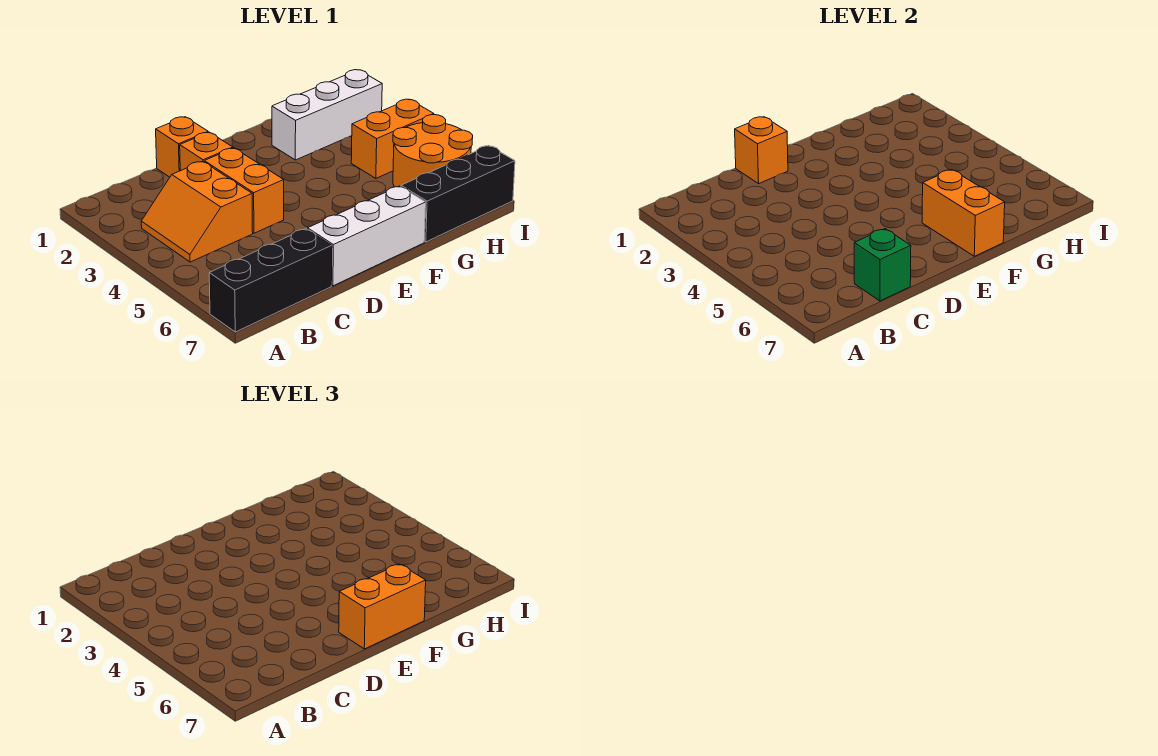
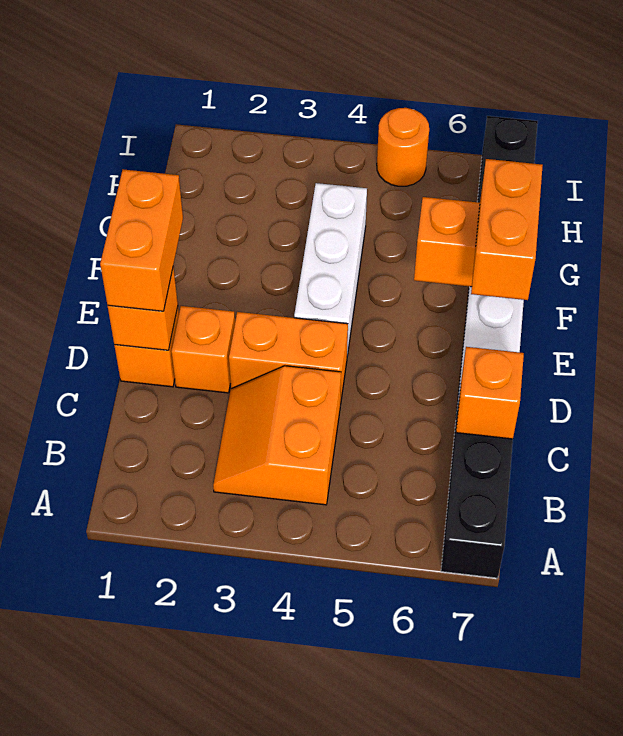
orange 2x2 slope [141,161,253,262] -> orange 2x2 slope turned to [213,366,341,505]
green 1x1 brick [854,229,911,301] -> orange 1x1 brick [456,347,524,439]
white 1x3 brick [272,70,382,160] -> white 1x3 brick moved to [294,183,367,356]
orange 1x2 brick [351,99,434,178] -> orange 1x2 brick moved to [100,169,183,311]
orange 2x2 round brick [393,115,473,187] -> orange 1x1 round brick [377,108,429,186]

